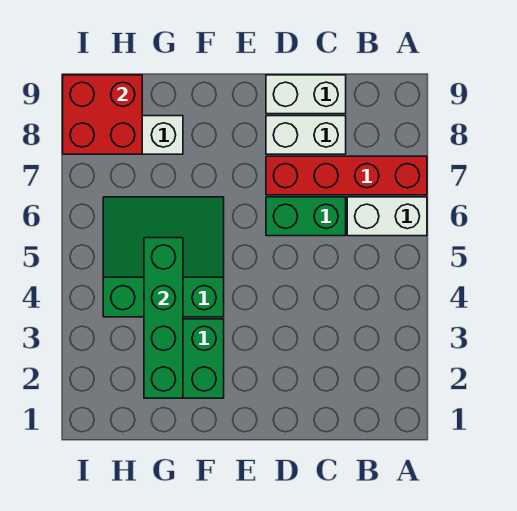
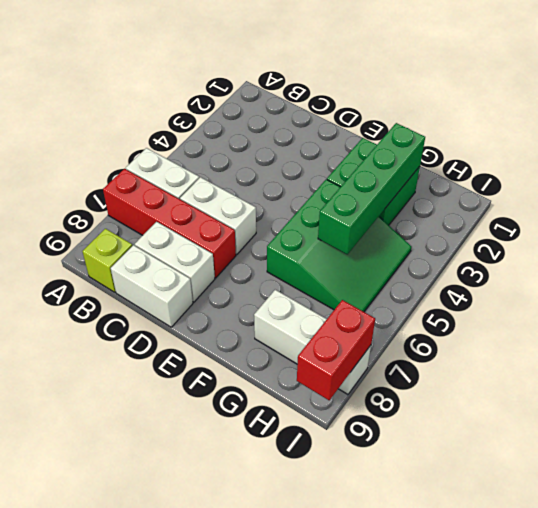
none -> lime 1x1 brick [82,229,132,292]
green 1x2 brick [266,197,346,236] -> white 1x2 brick [180,177,256,255]
green 3x3 slope [103,197,224,317] -> green 3x3 slope turned to [267,179,411,312]
red 2x2 brick [63,75,142,154] -> red 1x2 brick [297,300,375,400]

